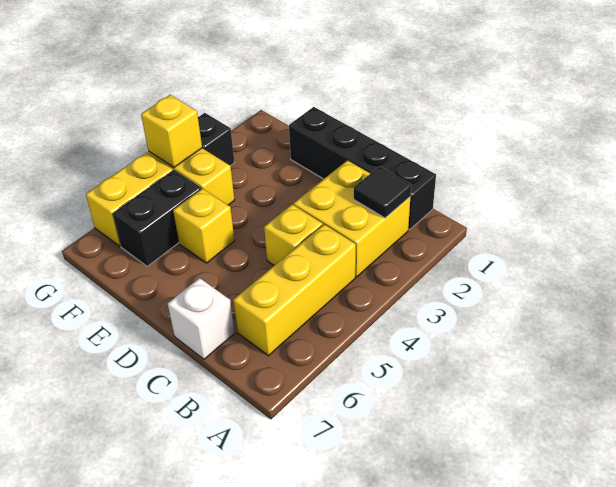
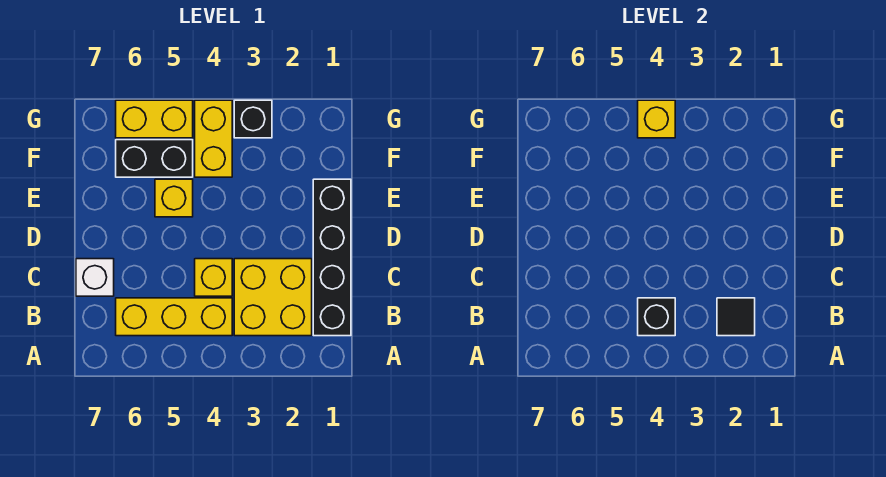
none -> black 1x1 brick [638,298,675,336]

